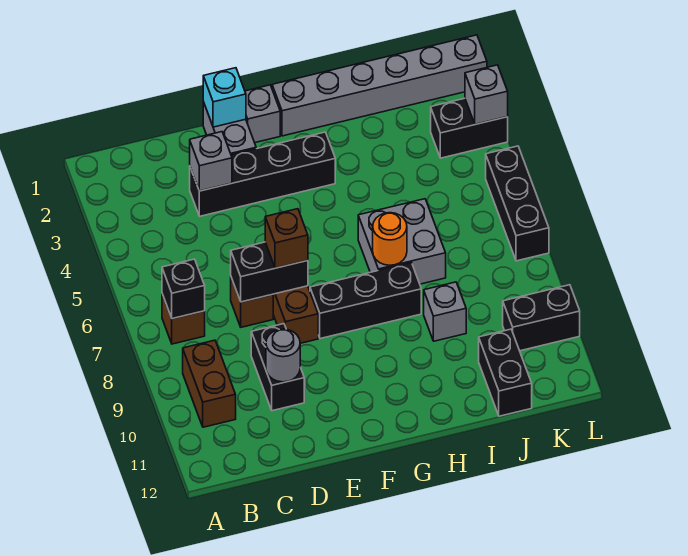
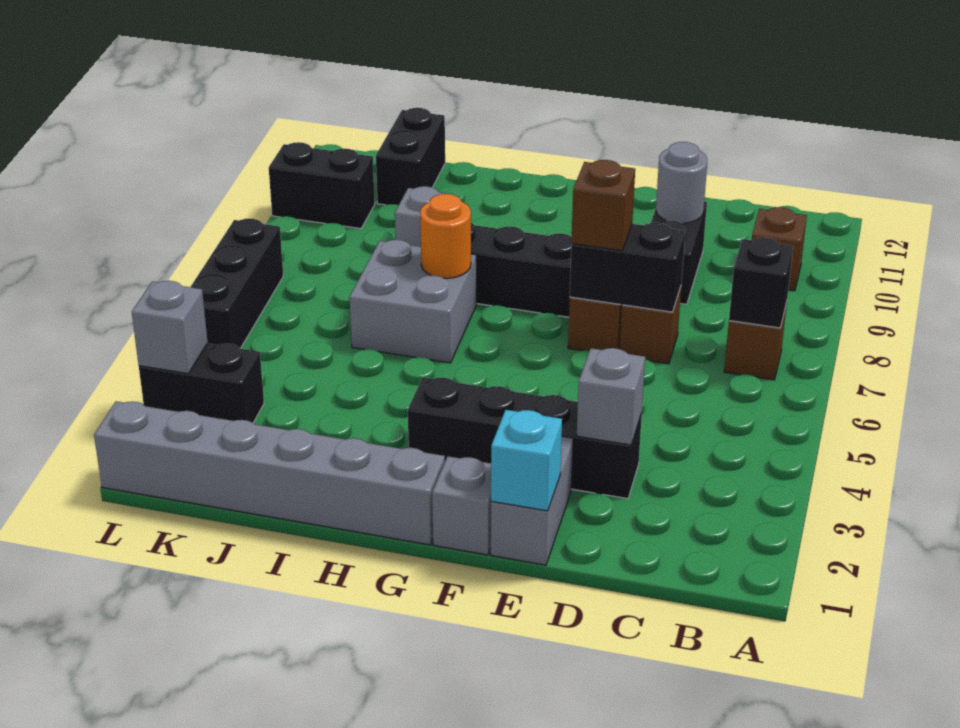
brown 1x2 brick [183,340,236,427] -> brown 1x1 brick [752,207,807,291]

